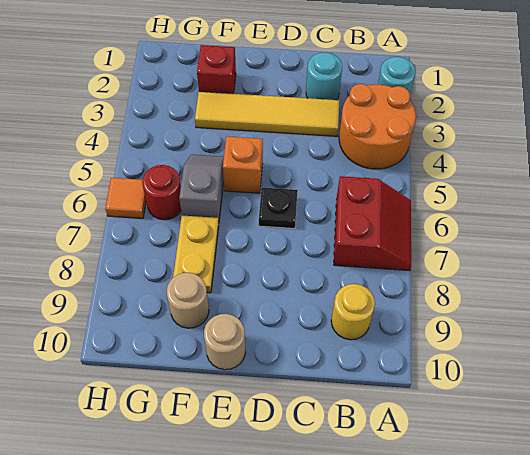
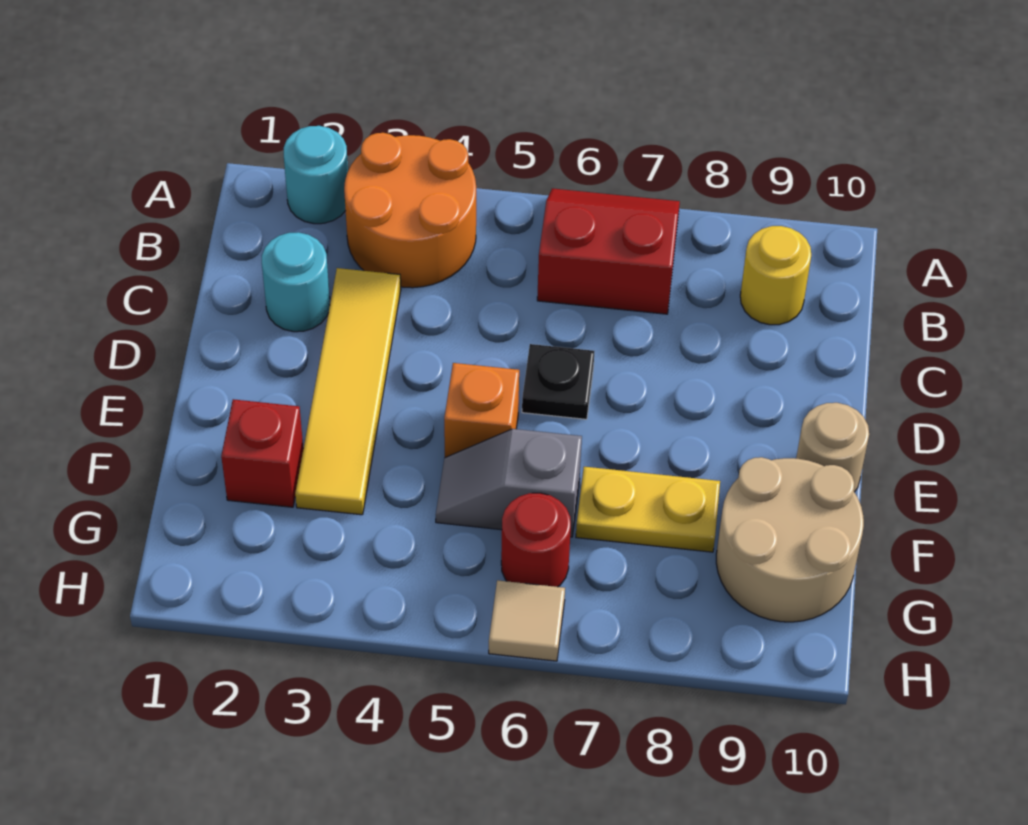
tan 1x1 round brick [167,273,209,328] -> tan 2x2 round brick [716,457,864,622]
orange 1x1 tile [105,178,146,218] -> tan 1x1 tile [489,580,565,661]

